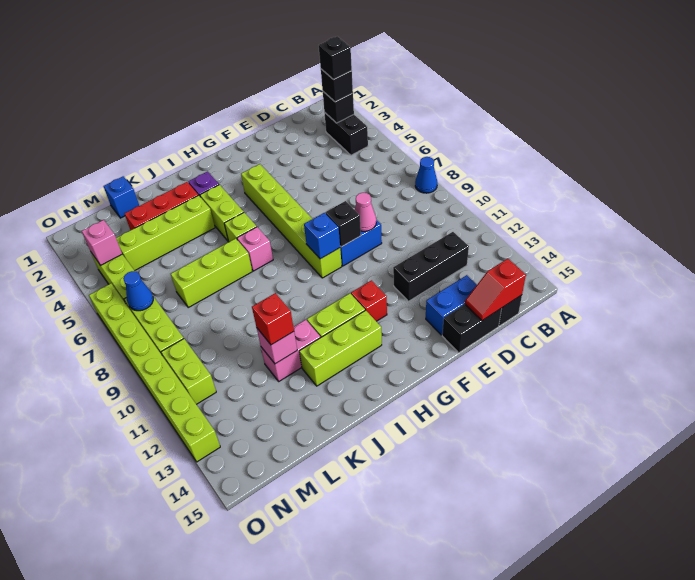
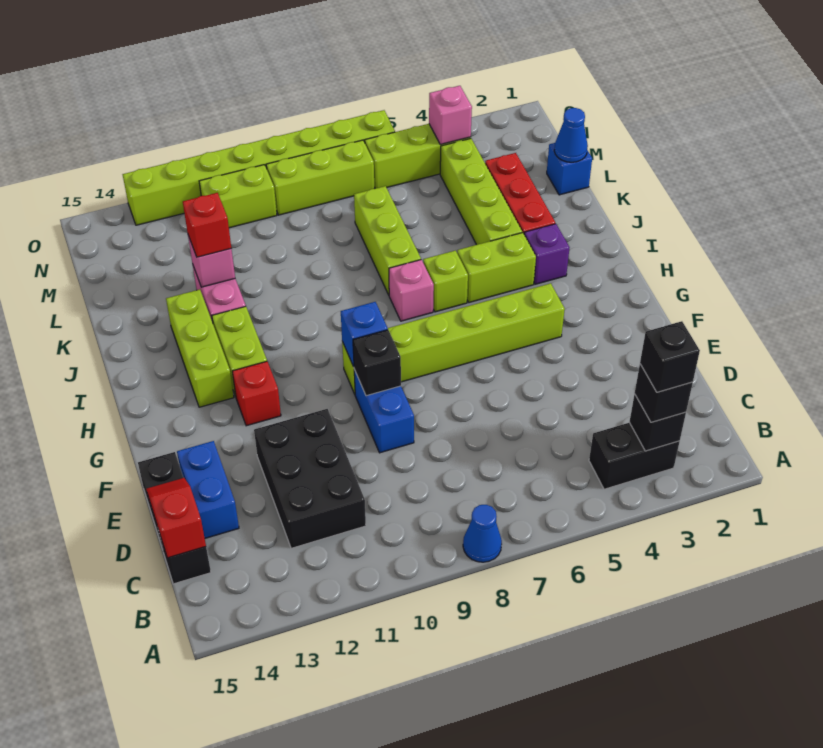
black 1x3 brick [393,232,469,301] -> black 2x3 brick [254,409,366,548]
pink 1x1 cone [355,193,376,231] -> none
blue 1x1 cone [123,271,153,311] -> blue 1x1 cone moved to [554,108,588,162]

